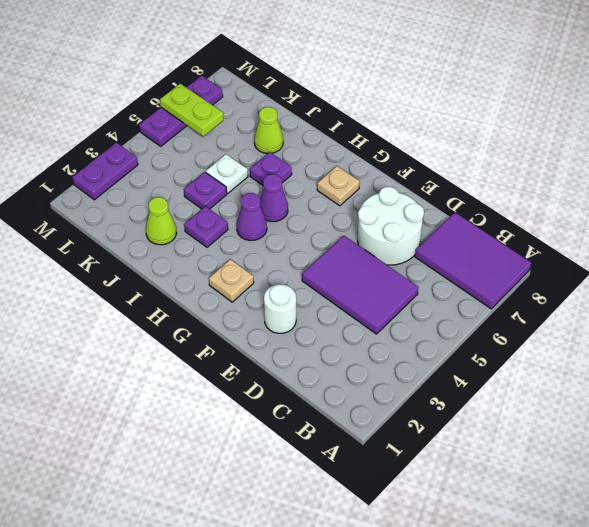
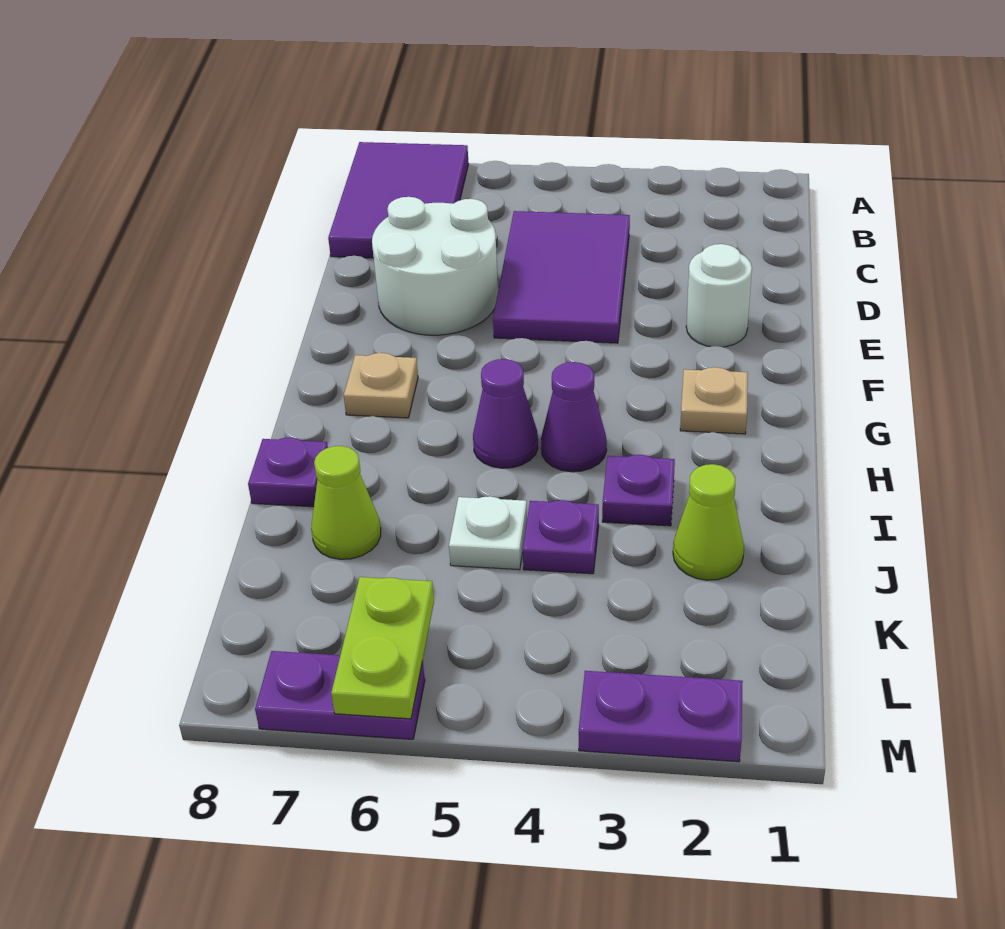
purple 1x1 plate [250,152,292,185] -> purple 1x1 plate moved to [248,437,328,507]
purple 1x3 plate [139,76,223,146] -> purple 1x2 plate [255,651,425,739]

